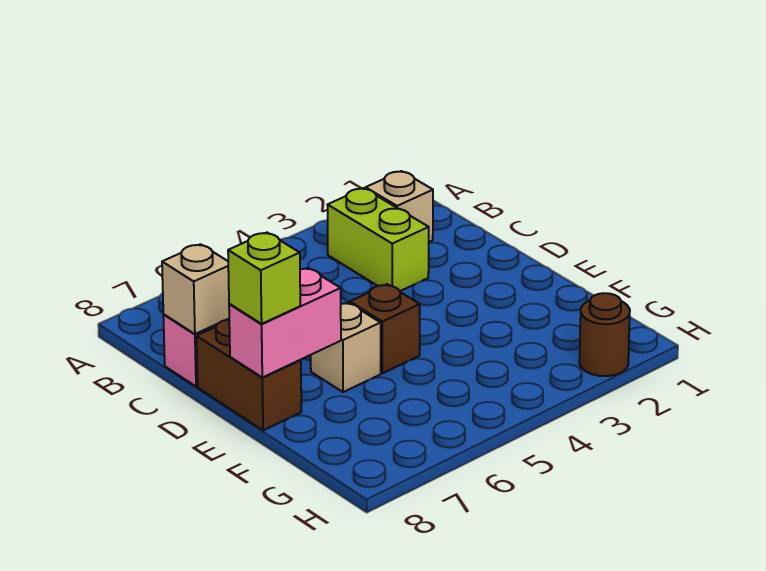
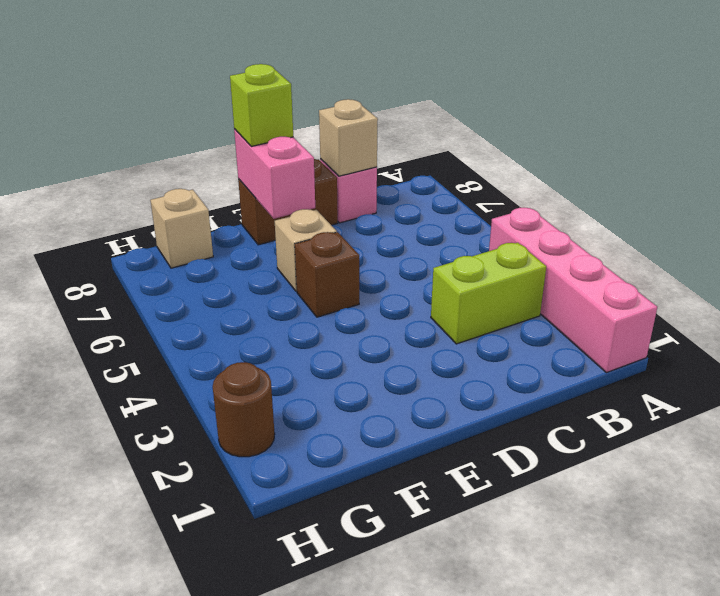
none -> pink 1x4 brick [489,208,657,373]
tan 1x1 brick [366,171,433,242] -> tan 1x1 brick moved to [150,189,213,268]

